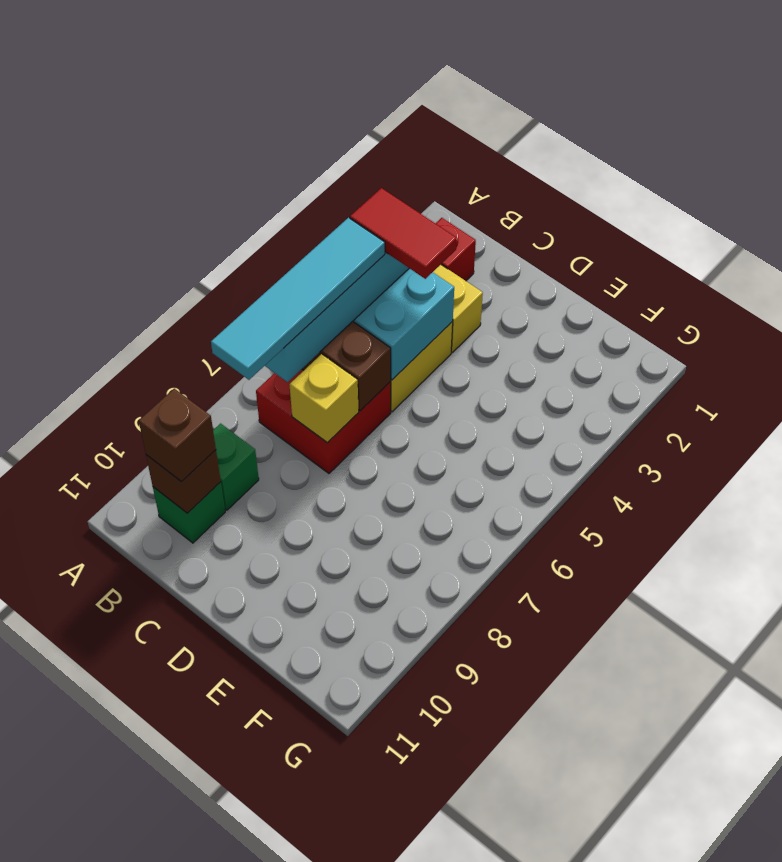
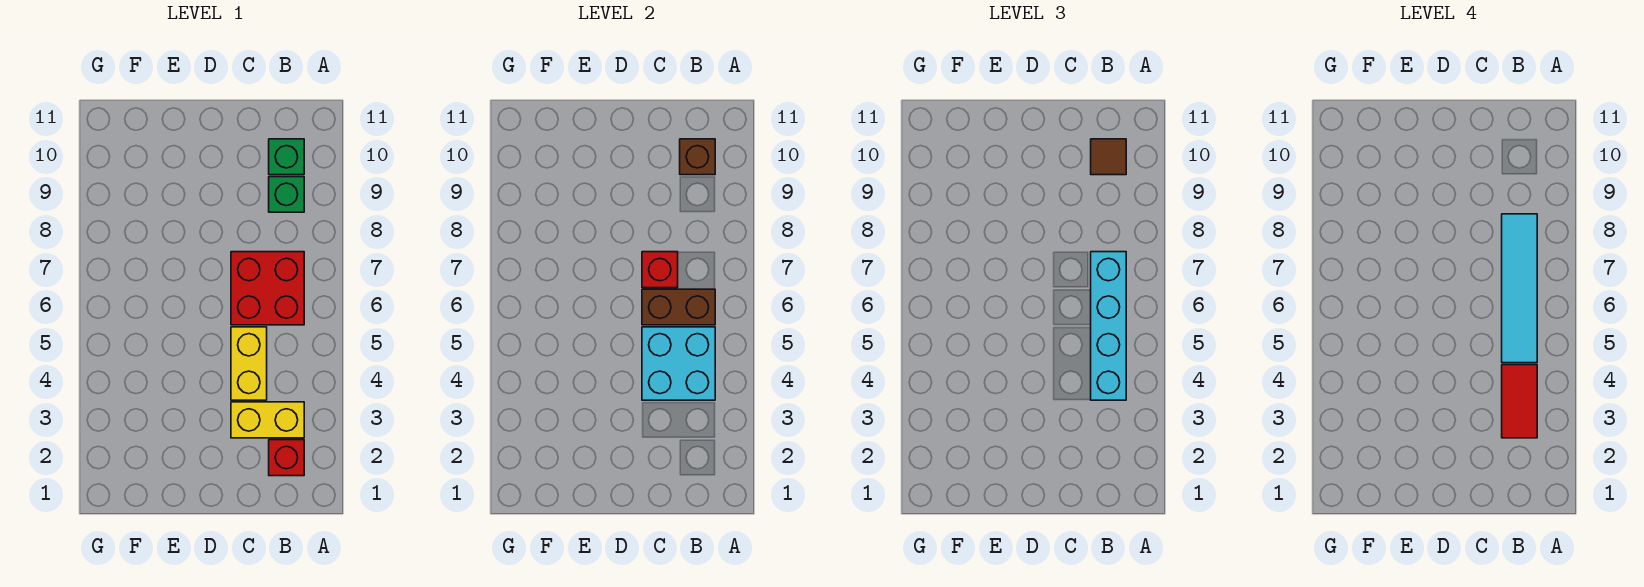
red 1x2 tile [350,188,457,279] -> red 1x2 tile turned to [1502,365,1537,438]
brown 1x1 brick [139,389,216,482] -> brown 1x1 tile [1091,139,1126,175]
yellow 1x1 brick [289,354,359,443] -> red 1x1 brick [642,252,678,288]

